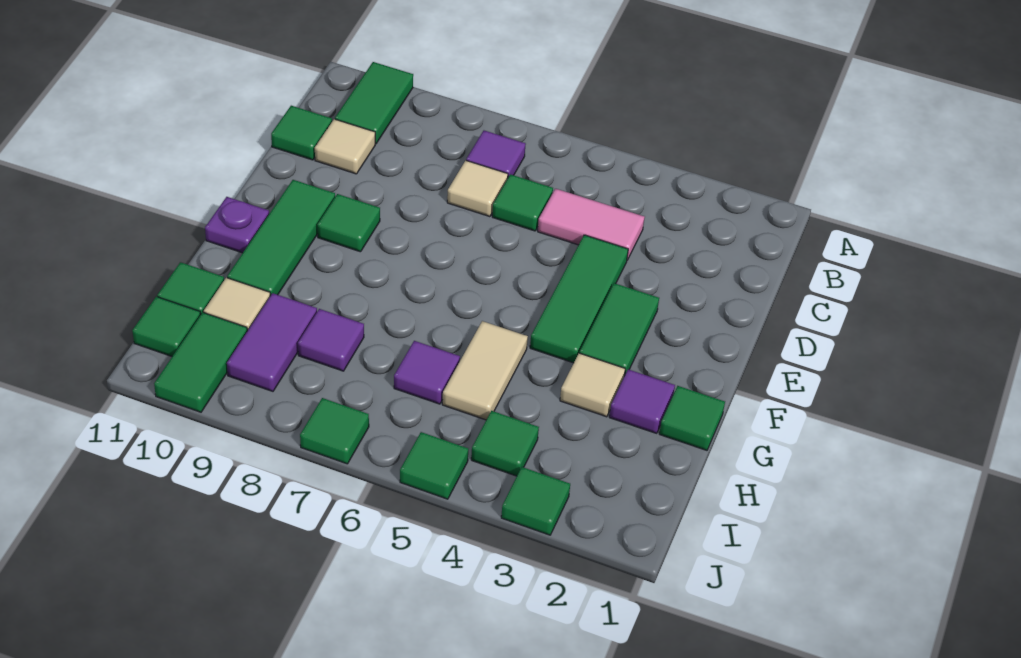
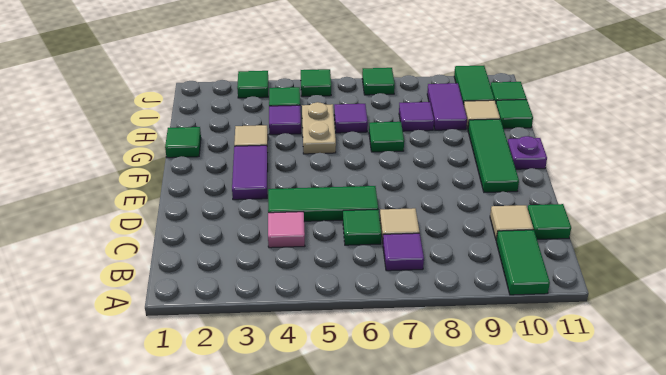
pink 1x2 tile [538,189,645,260] -> pink 1x1 tile [268,212,305,248]
green 1x3 tile [530,235,628,363] -> green 1x3 tile turned to [268,186,378,221]
green 1x2 tile [579,283,659,374] -> purple 1x2 tile [232,145,268,200]
green 1x1 tile [317,194,380,252] -> green 1x1 tile moved to [369,122,404,152]
purple 1x1 tile [609,369,675,433] -> purple 1x1 tile moved to [269,105,301,135]
tan 1x2 tile [442,321,528,420] -> tan 1x2 plate [302,102,336,154]

